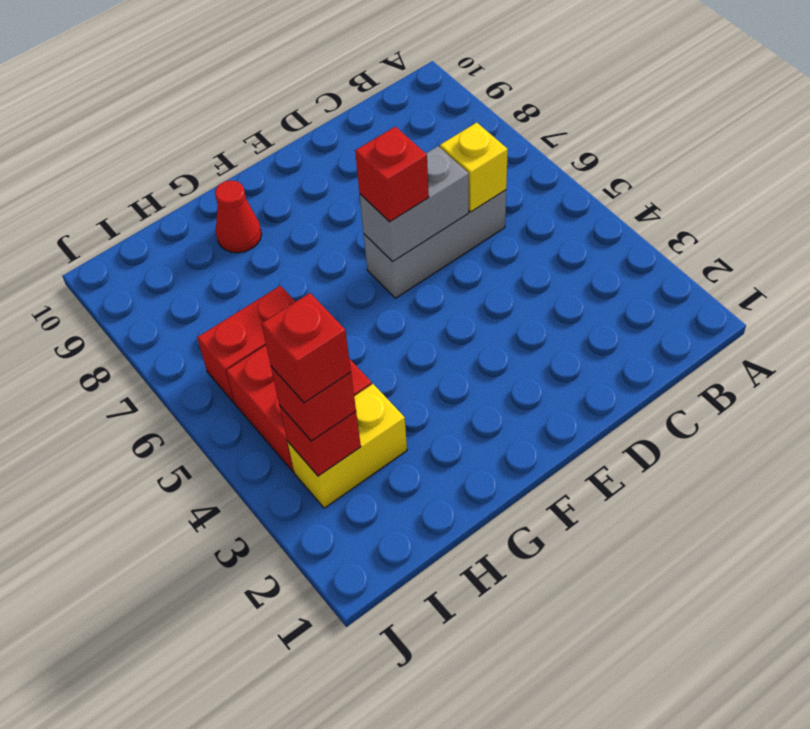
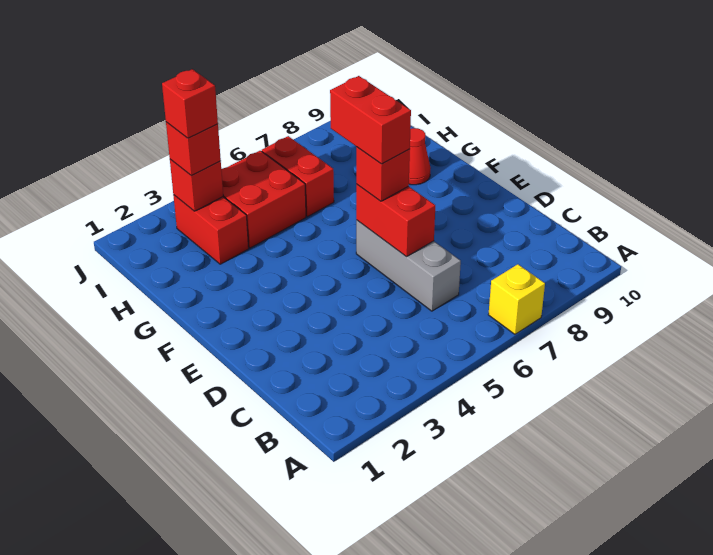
yellow 1x1 brick [440,123,508,212] -> yellow 1x1 brick moved to [488,264,545,334]
grey 1x2 brick [360,146,469,262] -> red 1x2 brick [356,184,435,256]
none -> red 1x2 brick [330,76,411,164]
yellow 1x2 brick [287,384,407,508] -> red 1x2 brick [173,195,249,264]

